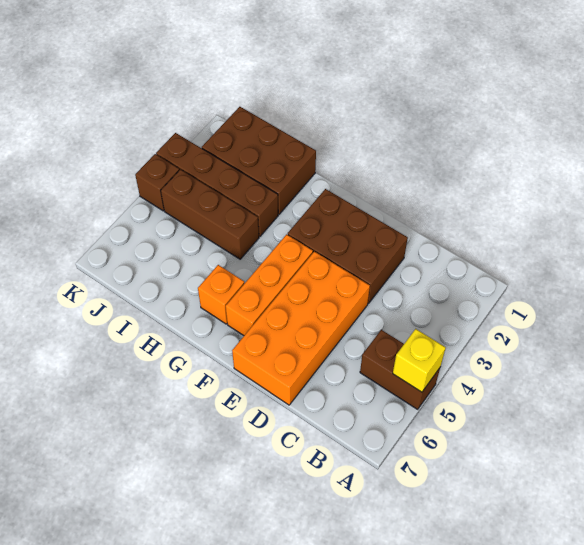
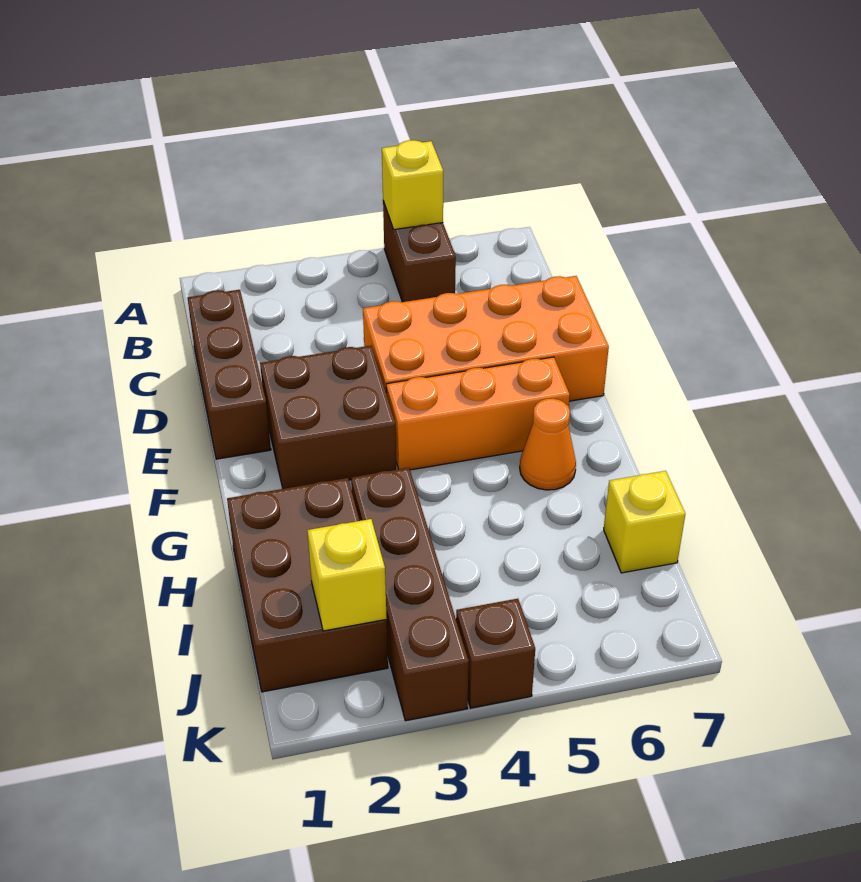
brown 2x3 brick [288,189,408,303] -> brown 2x2 brick [260,346,396,489]
orange 1x1 brick [198,265,245,324] -> orange 1x1 cone [520,399,576,490]
brown 1x3 brick [161,170,259,259] -> brown 1x3 brick moved to [187,290,271,459]
none -> yellow 1x1 brick [604,471,685,573]
none -> yellow 1x1 brick [307,519,387,631]

